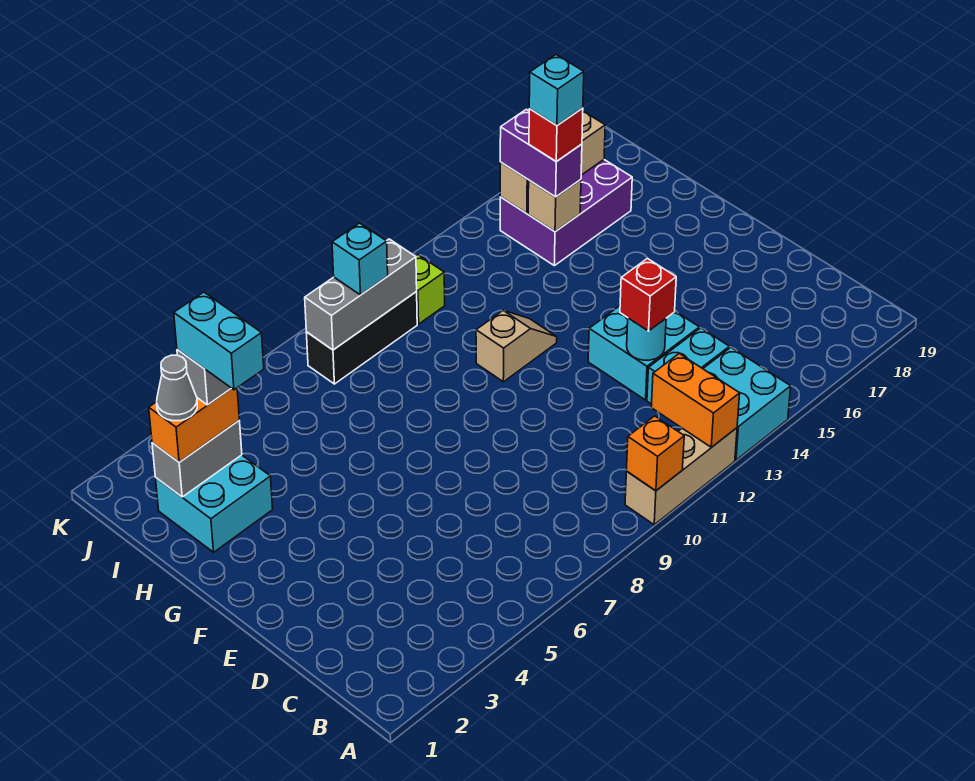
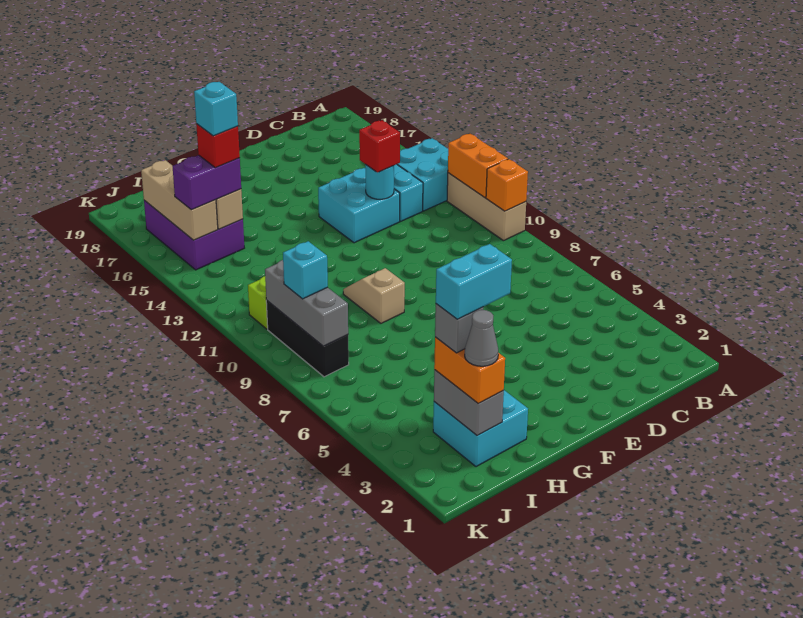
orange 1x2 brick [651,354,740,447] -> orange 1x2 brick turned to [448,134,508,198]
tan 1x2 slope [476,311,557,382] -> tan 1x2 slope moved to [343,268,405,323]

